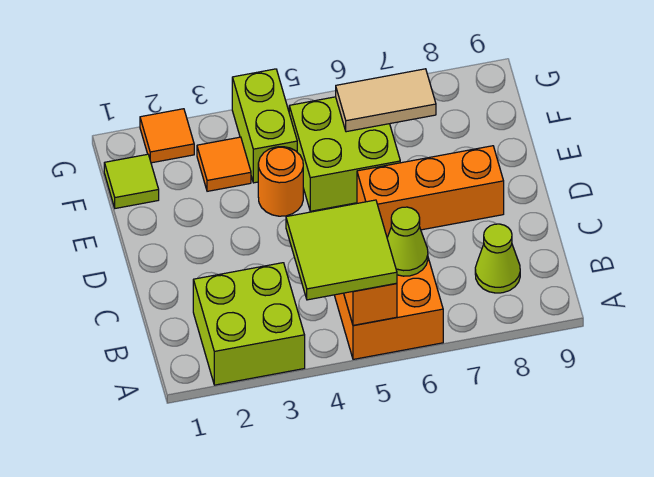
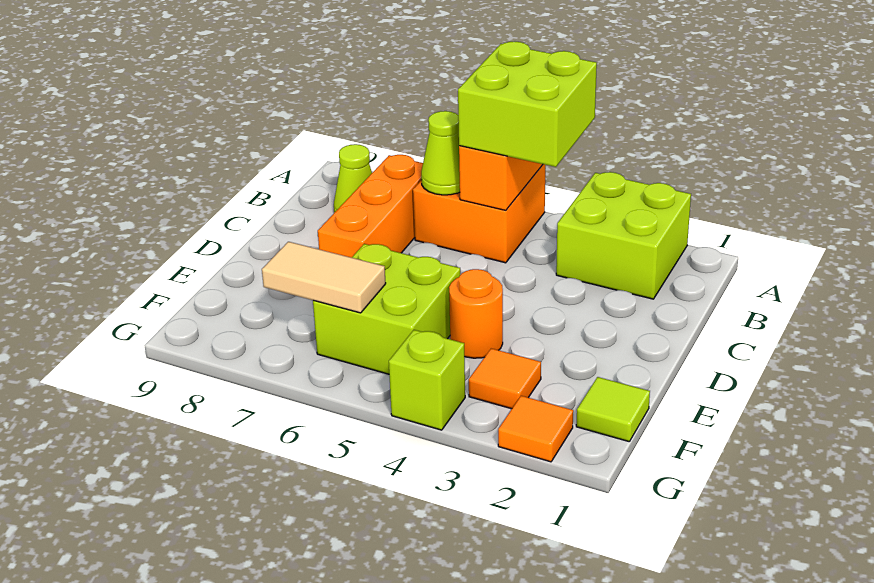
lime 2x2 tile [286,200,397,300] -> lime 2x2 brick [458,42,597,167]
orange 1x3 brick [357,146,504,236] -> orange 1x3 brick turned to [318,155,423,258]
lime 1x2 brick [232,69,297,183] -> lime 1x1 brick [389,330,465,430]

